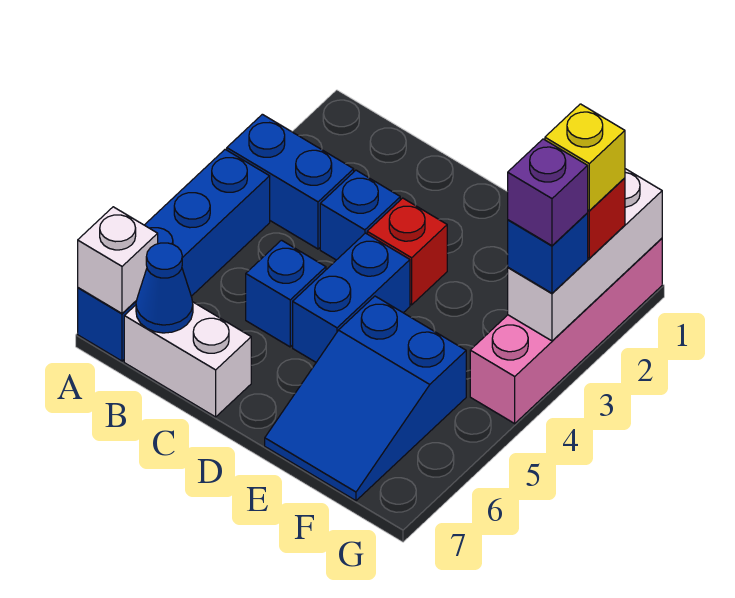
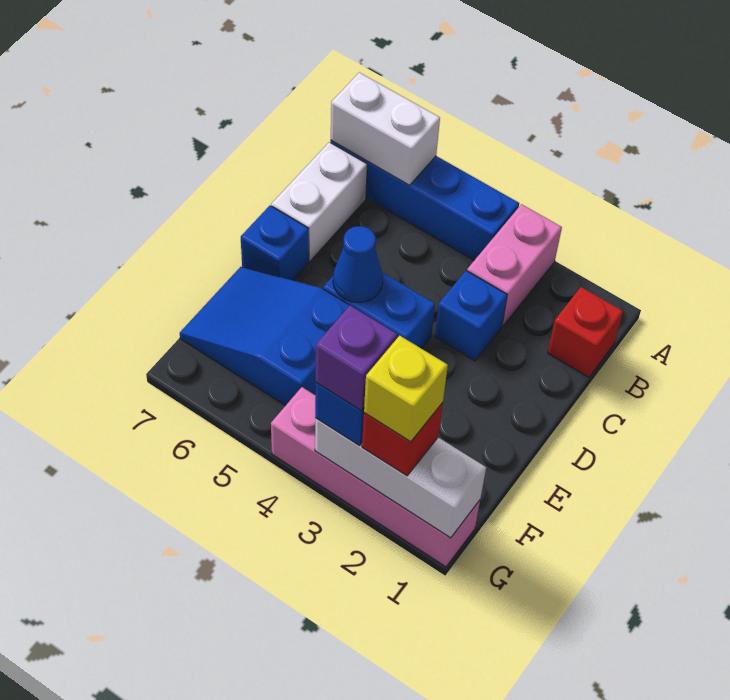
blue 1x2 brick [227,114,354,249] -> pink 1x2 brick [467,204,562,326]
white 1x1 brick [78,207,158,313] -> white 1x2 brick [331,72,440,185]
blue 1x1 cone [136,243,193,333] -> blue 1x1 cone moved to [333,226,383,303]
blue 1x1 brick [246,240,326,347] -> blue 1x1 brick moved to [241,206,309,280]
red 1x1 brick [367,198,447,305] -> red 1x1 brick moved to [548,287,623,377]

